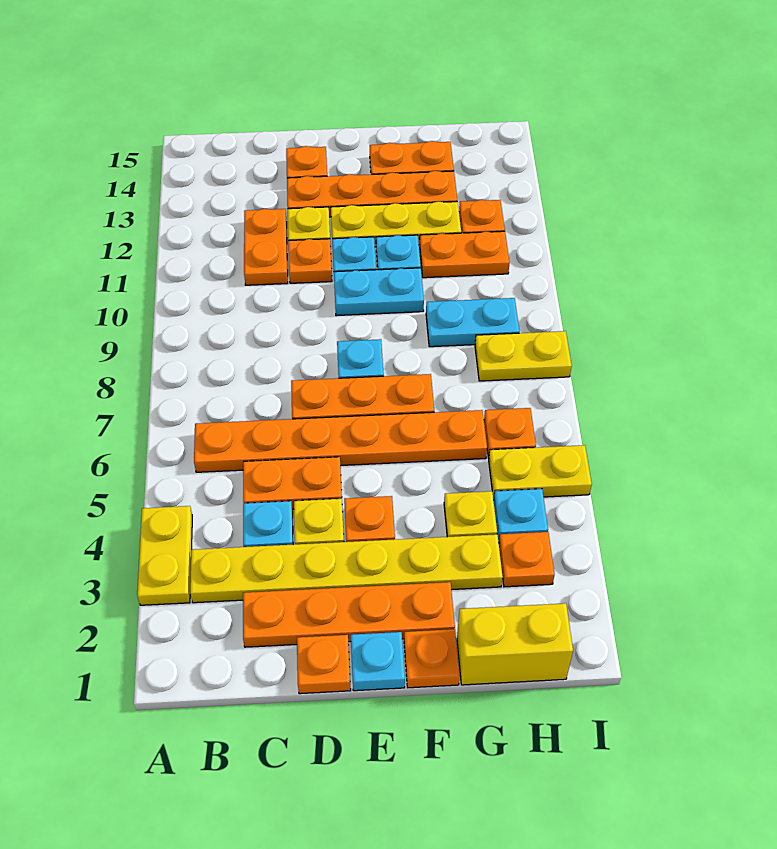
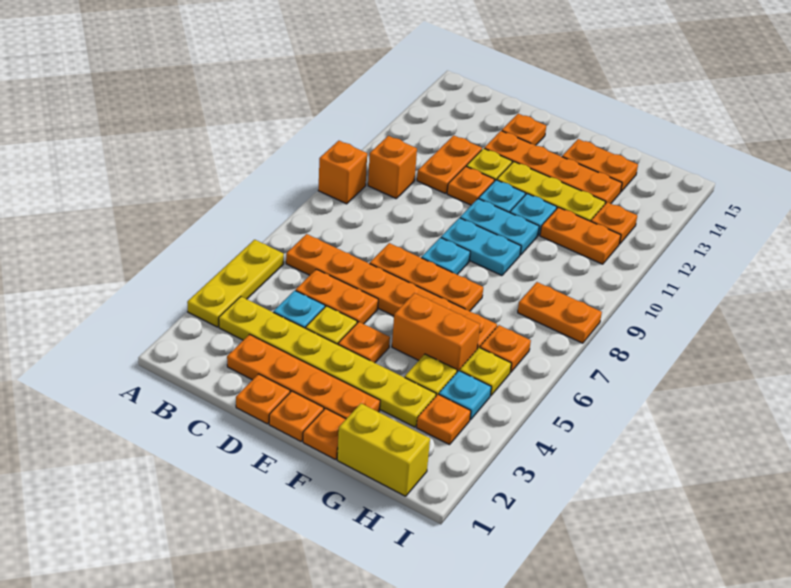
yellow 1x2 plate [137,506,192,605] -> yellow 1x3 plate [187,240,284,327]
none -> orange 1x1 brick [318,141,367,204]
none -> orange 1x1 brick [368,136,417,198]
cyan 1x1 plate [351,632,405,691] -> orange 1x1 plate [269,391,324,441]
none -> orange 1x2 brick [392,293,480,372]
cyan 1x2 plate [426,298,520,347] -> cyan 1x2 plate moved to [441,218,521,276]
yellow 1x2 plate [489,445,592,499] -> yellow 1x1 plate [460,348,511,396]
yellow 1x2 plate [475,331,572,381] -> orange 1x2 plate [518,282,602,343]

